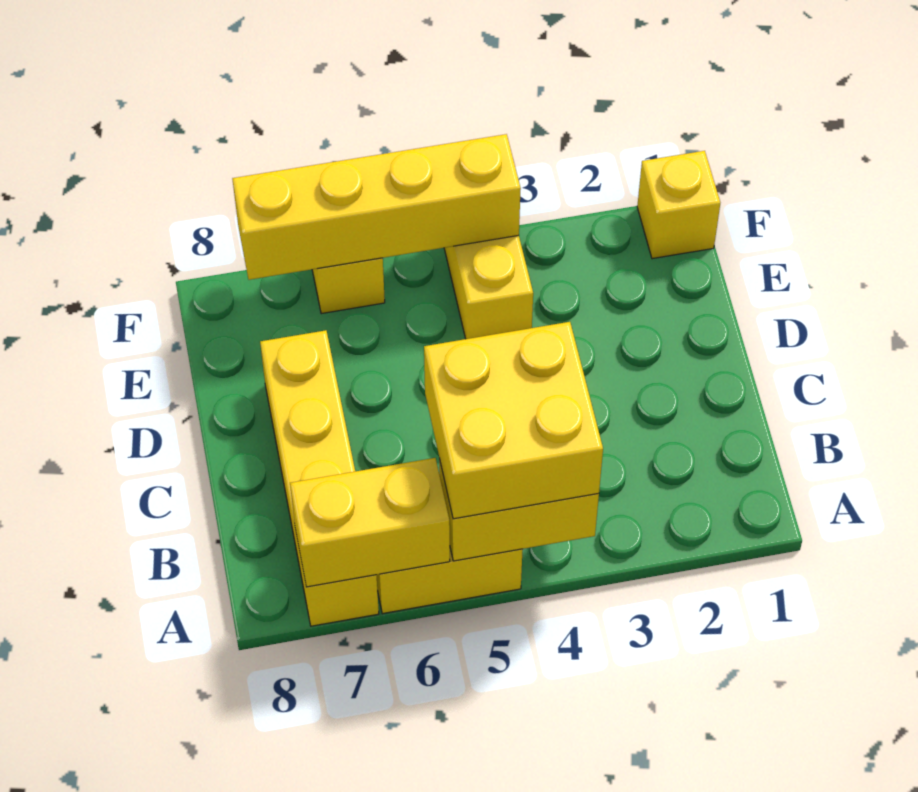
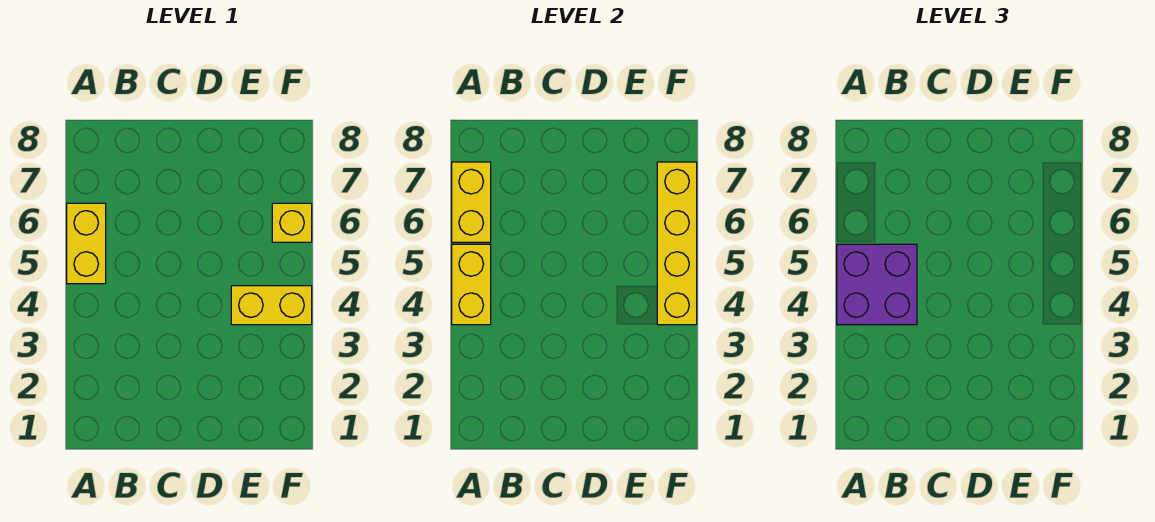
yellow 2x2 brick [424,322,603,519] -> purple 2x2 brick [837,244,917,325]
yellow 1x4 brick [260,330,379,626] -> none
yellow 1x1 brick [637,151,720,259] -> none

